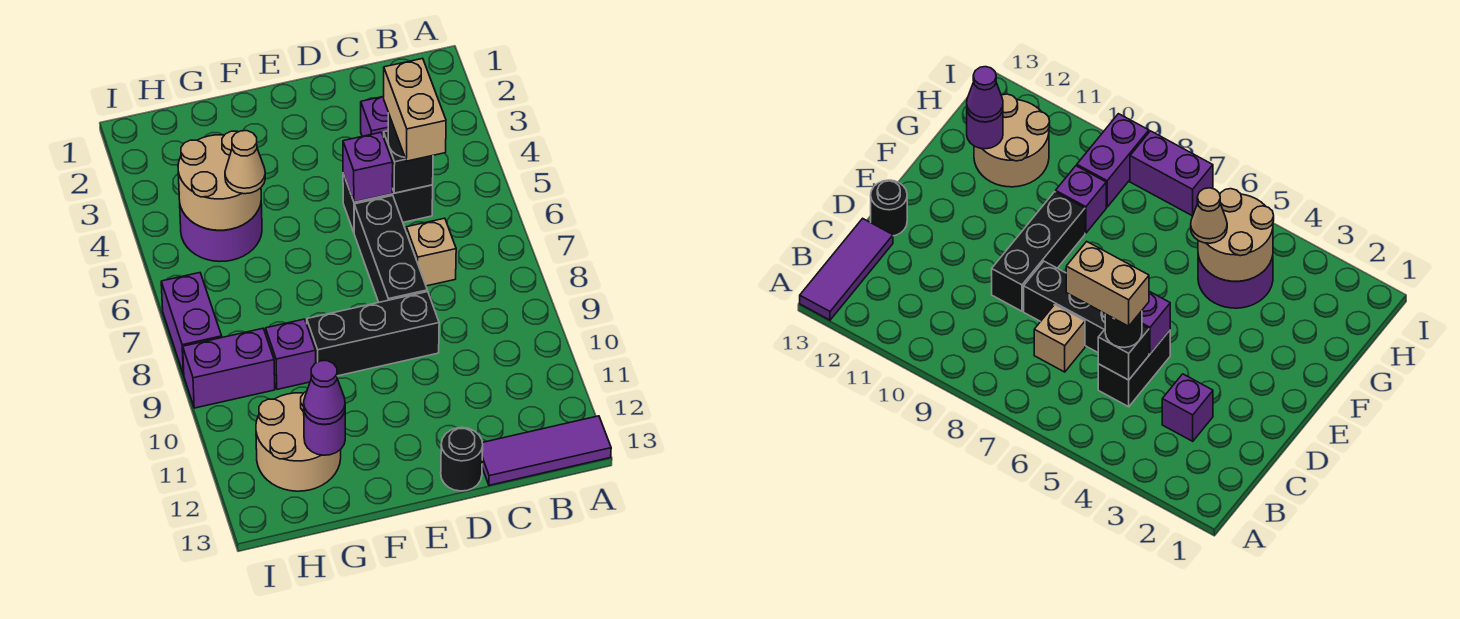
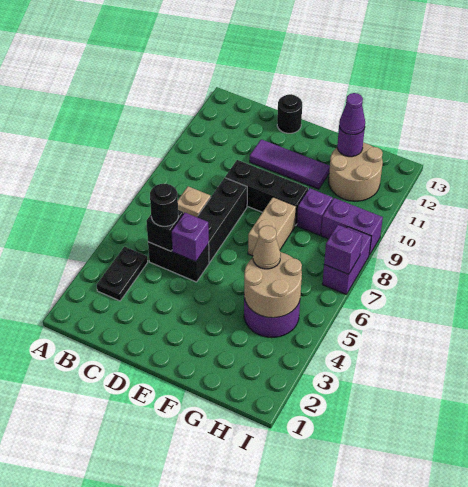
purple 1x3 tile [482,416,611,485] -> purple 1x3 tile moved to [250,139,330,189]
none -> black 1x2 plate [97,247,148,301]
purple 1x1 brick [361,97,388,137] -> purple 1x1 brick moved to [324,225,362,274]
tan 1x2 brick [384,59,446,161] -> tan 1x2 brick moved to [248,197,296,256]

